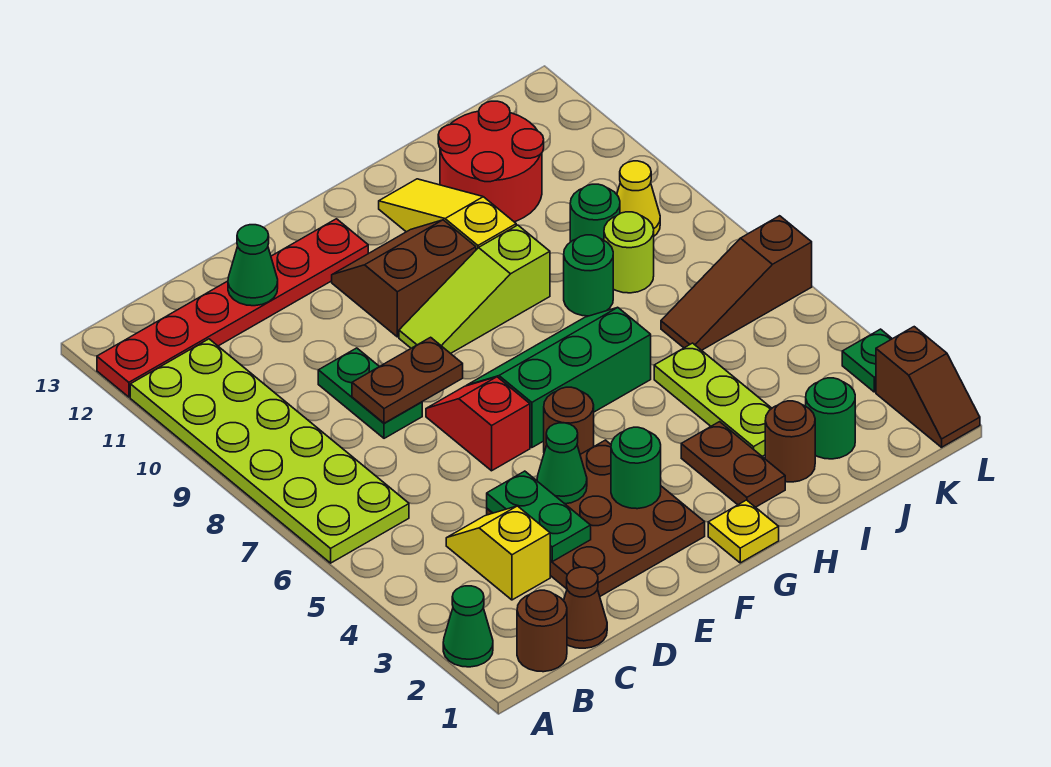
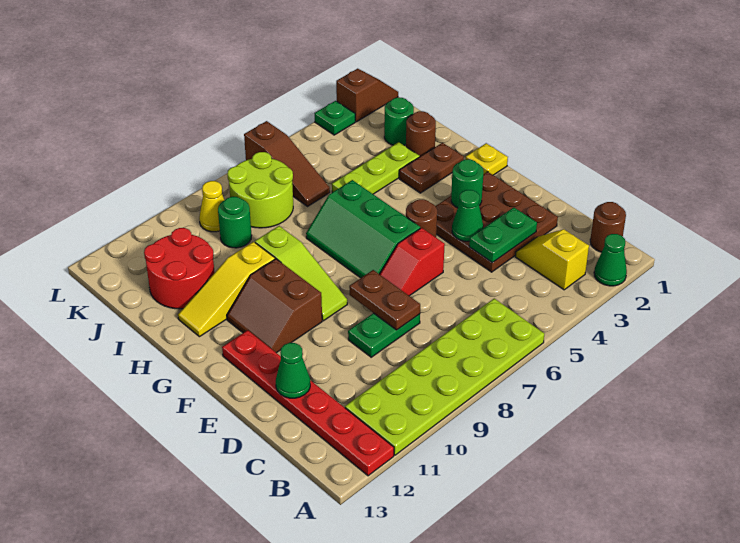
brown 1x1 cone [563,567,607,648] -> none
yellow 1x2 slope [446,506,550,600] -> yellow 1x2 slope turned to [515,229,589,290]
green 1x1 round brick [564,235,613,316] -> none
lime 1x1 round brick [604,212,654,293] -> lime 2x2 round brick [228,152,293,228]

